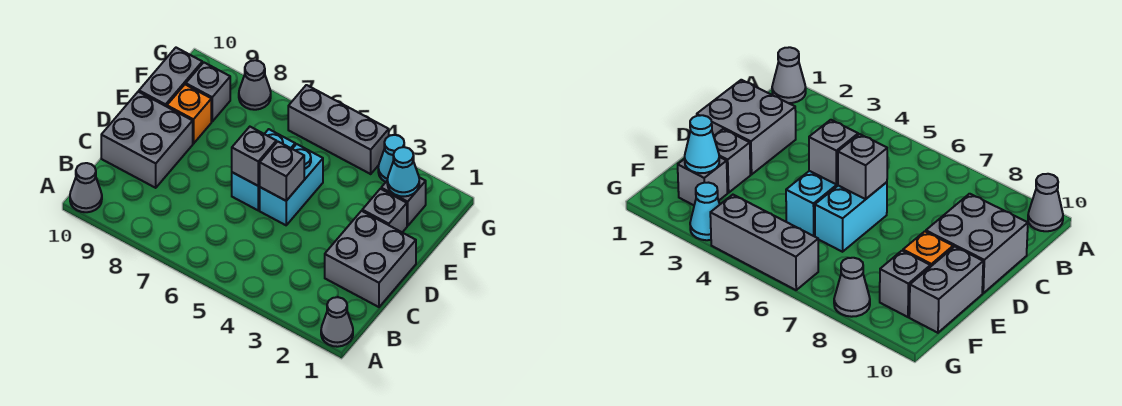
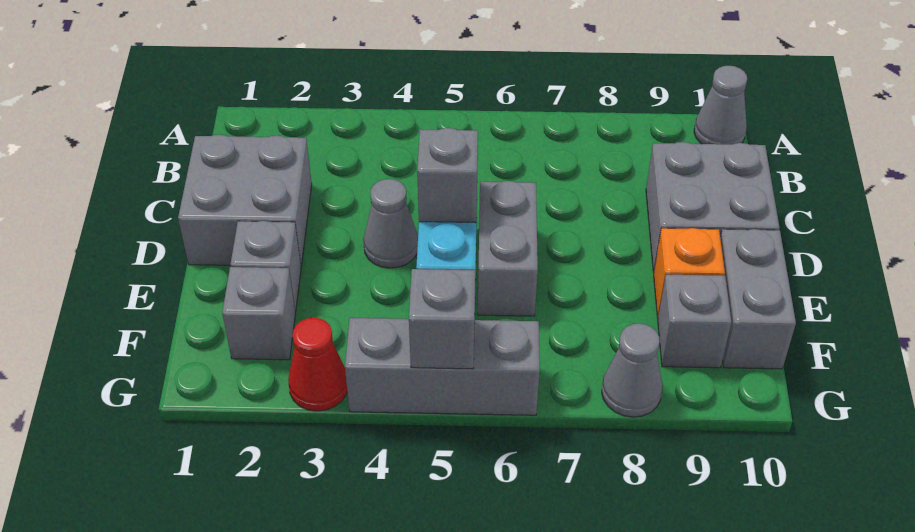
grey 1x1 cone [321,297,353,347] -> grey 1x1 cone moved to [364,179,418,268]
cyan 1x2 brick [232,129,295,210] -> grey 1x2 brick [478,181,538,316]
grey 1x1 brick [232,127,276,186] -> grey 1x1 brick moved to [409,269,475,369]
cyan 1x1 cone [387,147,419,197] -> none
cyan 1x1 cone [378,135,404,182] -> red 1x1 cone [288,318,347,411]

